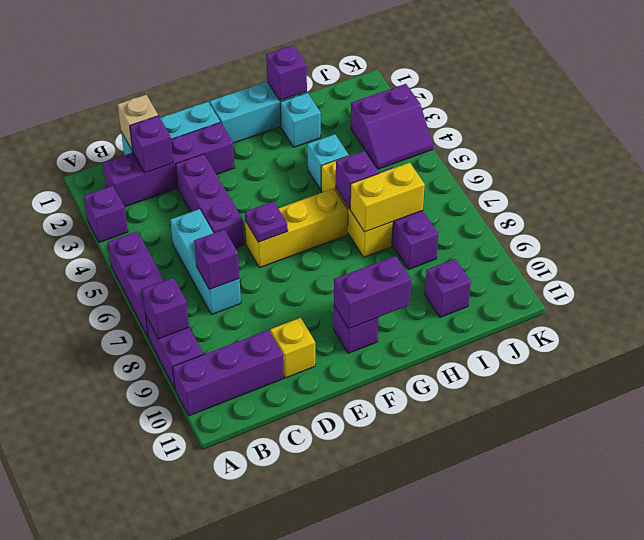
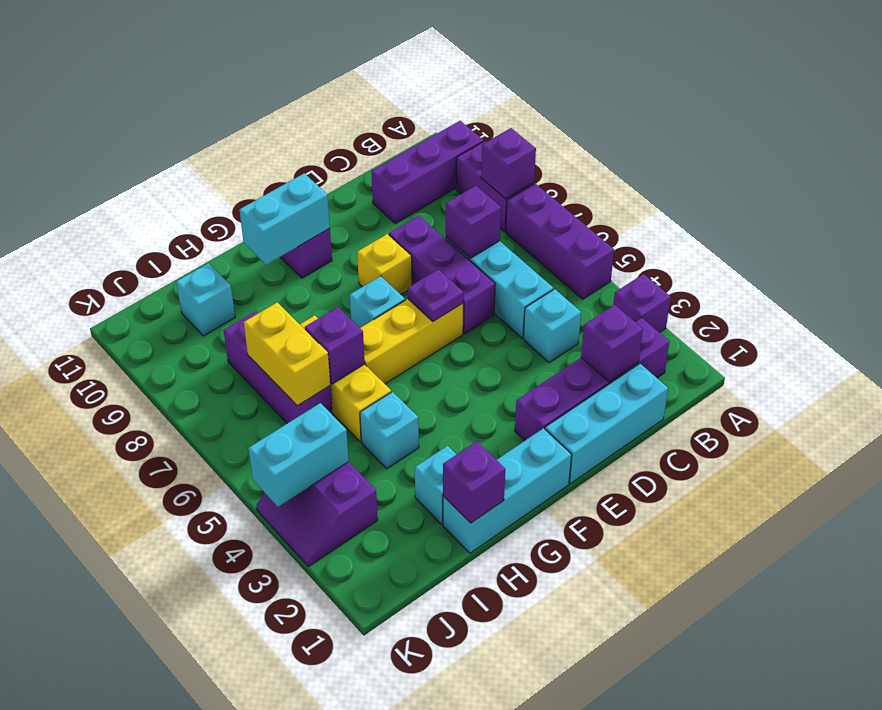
tan 1x1 brick [118,95,158,151] -> none
none -> cyan 1x1 brick [523,289,581,363]
purple 1x3 brick [176,154,244,248] -> purple 1x3 brick moved to [389,216,495,334]
yellow 1x1 brick [270,318,315,378] -> yellow 1x1 brick moved to [357,234,412,294]
none -> cyan 1x1 brick [350,276,405,328]
purple 1x2 brick [334,256,411,328] -> cyan 1x2 brick [240,173,330,265]
yellow 1x2 brick [350,163,425,232] -> yellow 1x2 brick turned to [244,302,330,406]
purple 1x1 brick [425,259,471,317] -> cyan 1x1 brick [176,263,235,336]
purple 2x2 slope [351,84,433,169] -> purple 2x2 slope turned to [256,462,378,567]
none -> cyan 1x2 brick [248,403,349,507]

